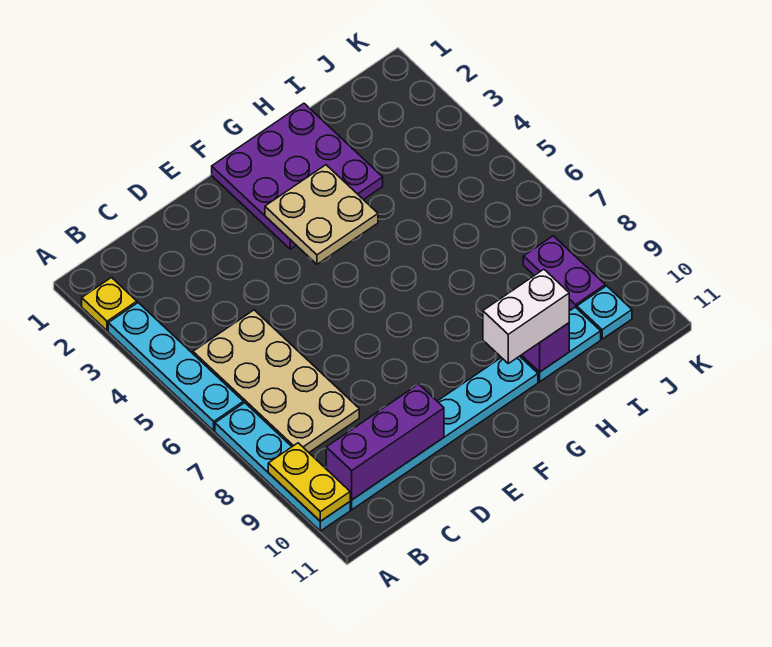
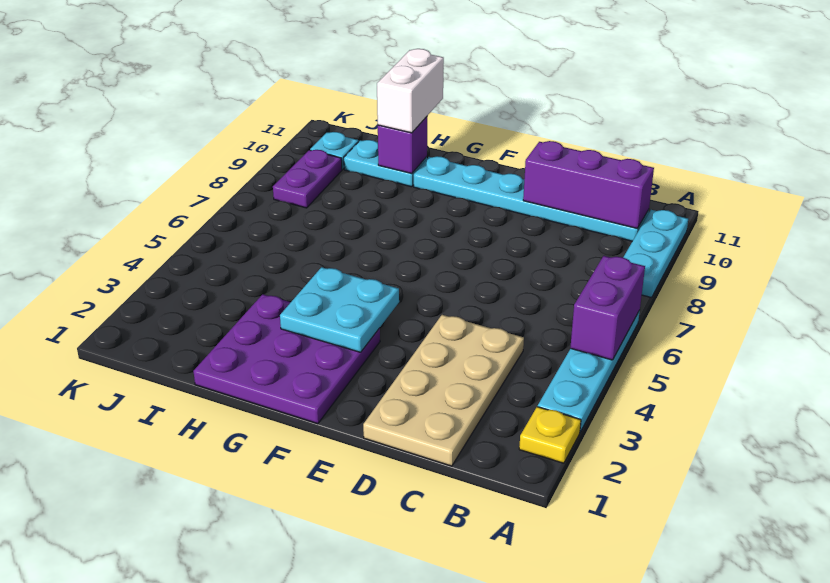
none -> purple 1x2 brick [570,256,645,360]
cyan 1x4 plate [215,403,350,531] -> cyan 1x3 plate [623,210,688,298]
yellow 1x2 plate [268,443,350,521] -> none
tan 2x4 plate [193,310,359,452] -> tan 2x4 plate moved to [363,315,524,466]
tan 2x2 plate [265,165,378,264] -> cyan 2x2 plate [280,267,399,352]
white 1x2 brick [483,269,569,363] -> white 1x2 brick turned to [377,49,444,133]

